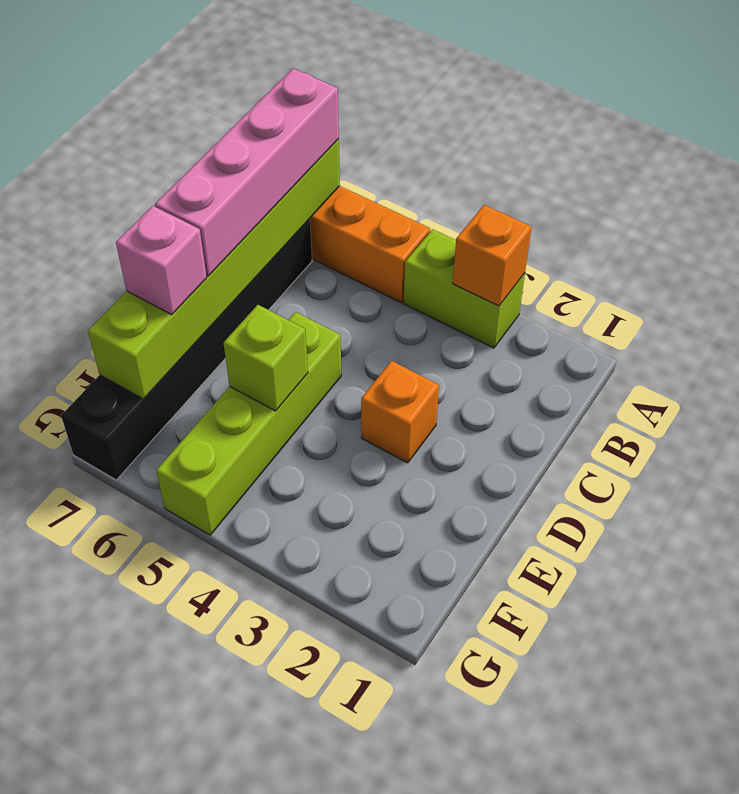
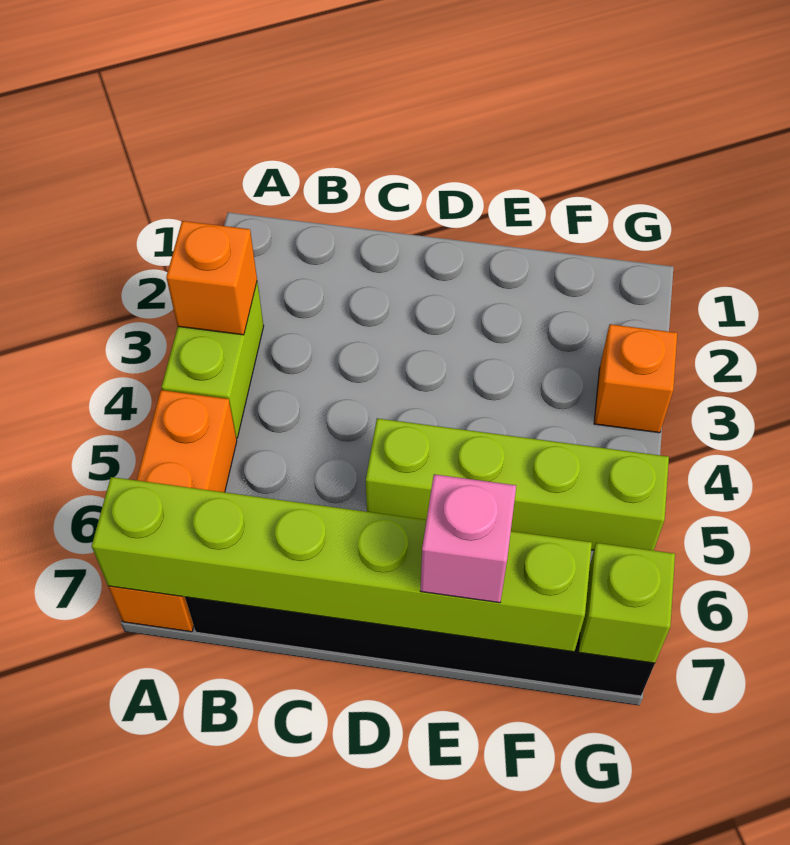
pink 1x4 brick [155,69,339,276] -> none
orange 1x1 brick [361,361,439,463] -> orange 1x1 brick moved to [594,324,677,433]
lime 1x1 brick [224,305,308,411] -> lime 1x1 brick moved to [578,543,675,663]

